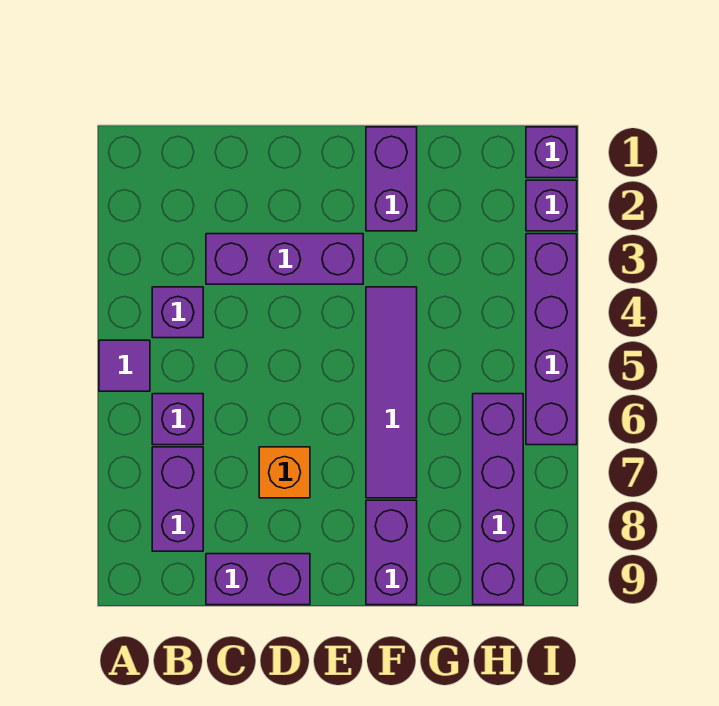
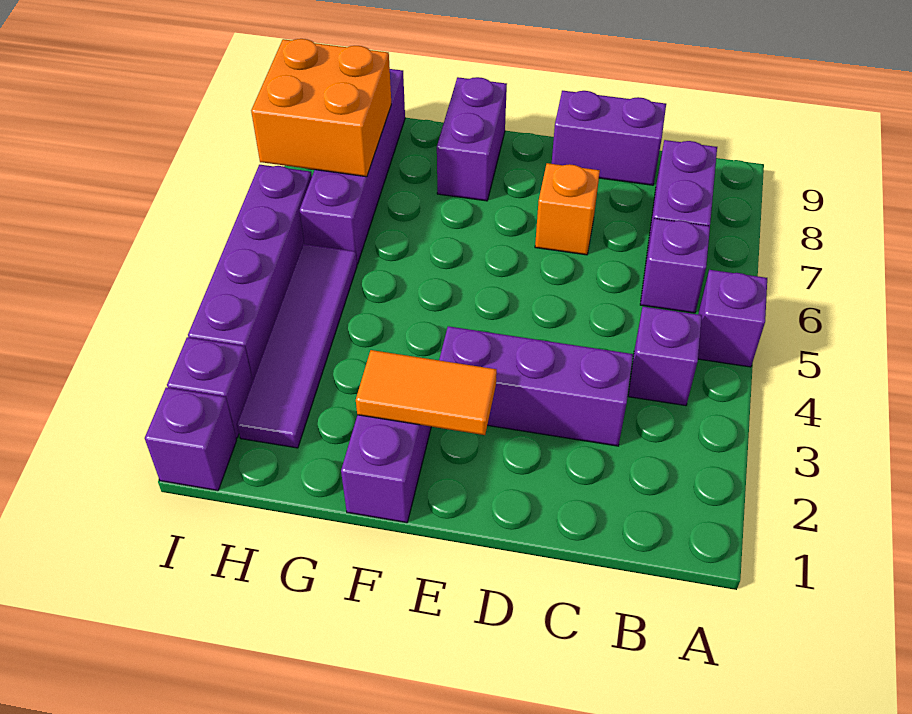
purple 1x1 tile [99,340,150,391] -> purple 1x1 brick [698,270,767,367]
none -> orange 1x2 tile [356,350,497,435]
purple 1x4 tile [366,287,417,498] -> purple 1x4 tile moved to [237,244,357,448]
none -> orange 2x2 brick [251,39,391,177]

